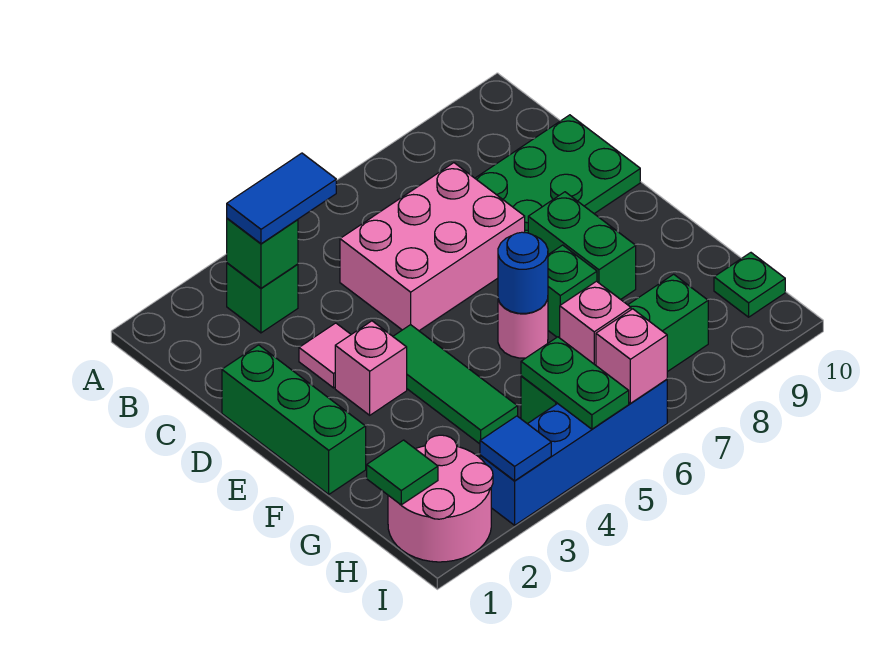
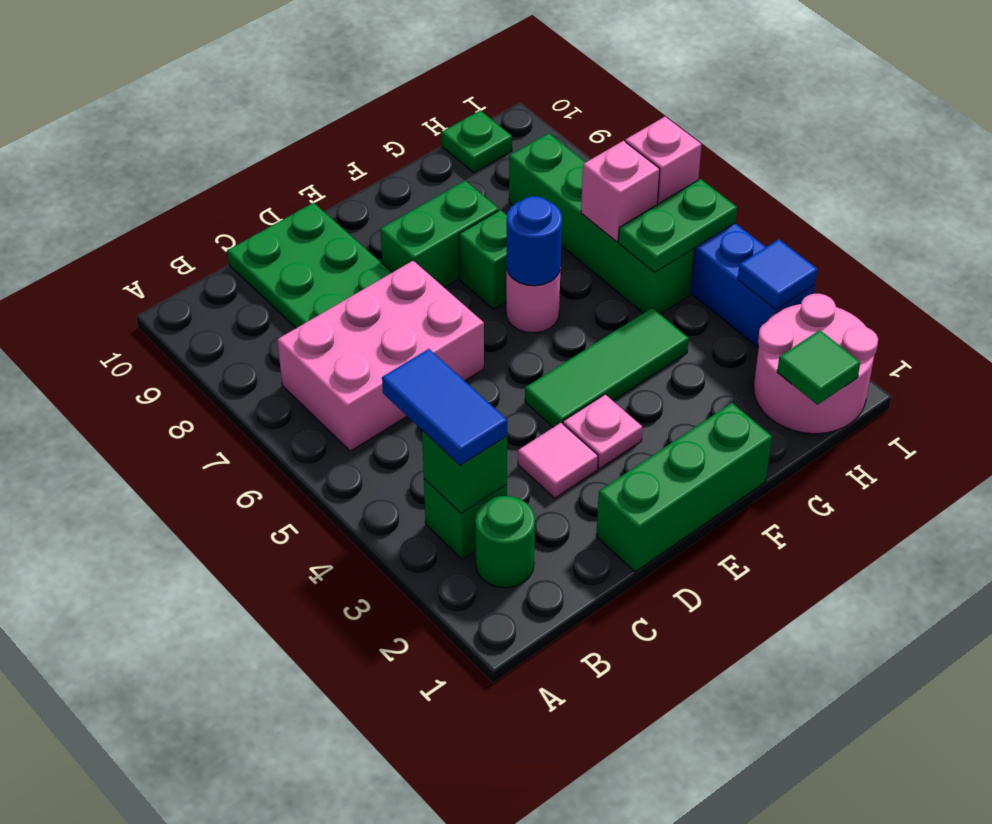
none -> green 1x1 round brick [475,496,535,588]
pink 2x3 brick [340,163,525,331] -> pink 2x3 brick turned to [277,261,484,451]
pink 1x1 brick [335,321,407,415] -> pink 1x1 plate [563,394,642,469]

